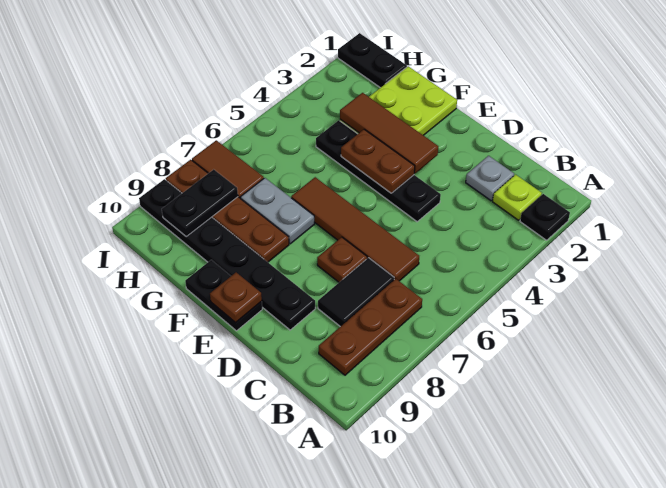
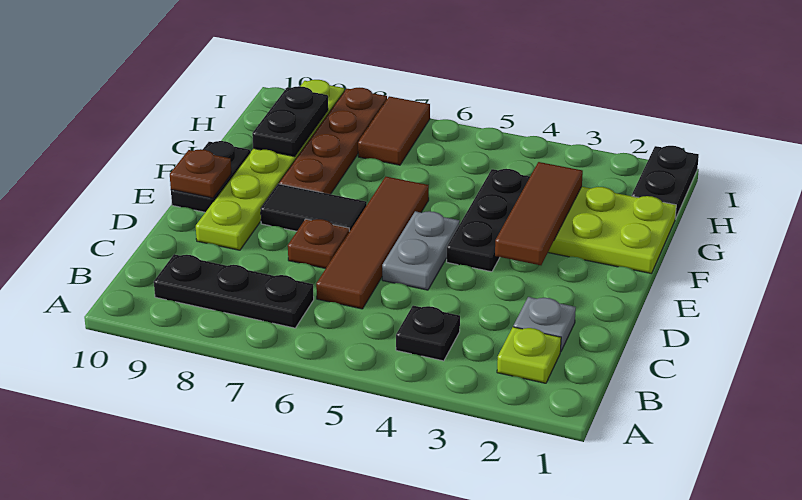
black 1x1 plate [520,194,570,240] -> black 1x1 plate moved to [396,306,460,361]
brown 1x3 plate [319,279,422,375] -> black 1x3 plate [154,254,314,328]
black 1x2 tile [318,258,394,327] -> black 1x2 tile moved to [261,184,367,231]
black 1x4 plate [316,120,441,222] -> black 1x3 plate [447,168,530,272]
black 1x6 plate [139,179,316,330] -> lime 1x6 plate [196,80,344,250]
brown 1x2 plate [341,129,415,193] -> none
grey 1x2 plate [241,178,315,244] -> grey 1x2 plate moved to [382,211,460,290]
black 1x2 plate [162,169,238,236] -> black 1x2 plate turned to [252,86,328,157]

